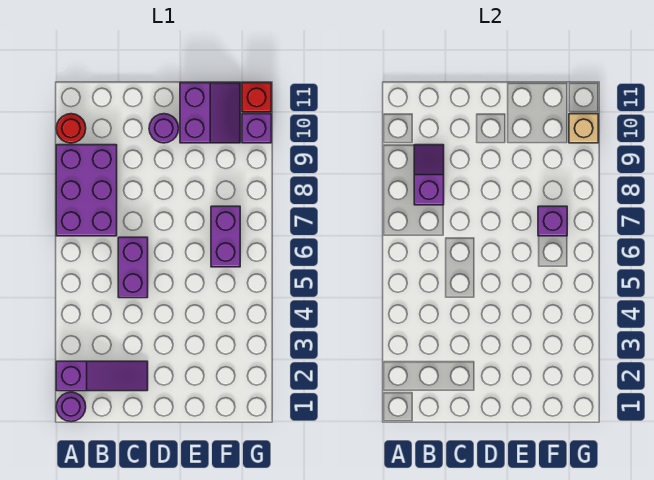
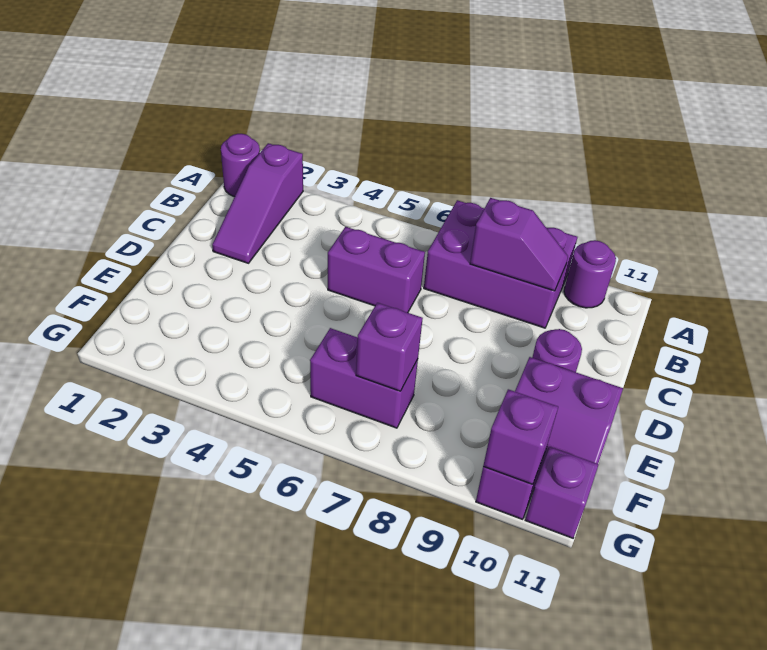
red 1x1 round brick [56,114,86,143] -> purple 1x1 round brick [564,240,616,308]
tan 1x1 brick [569,114,598,143] -> purple 1x1 brick [483,389,558,484]
red 1x1 brick [242,83,271,112] -> purple 1x1 brick [525,447,599,538]

